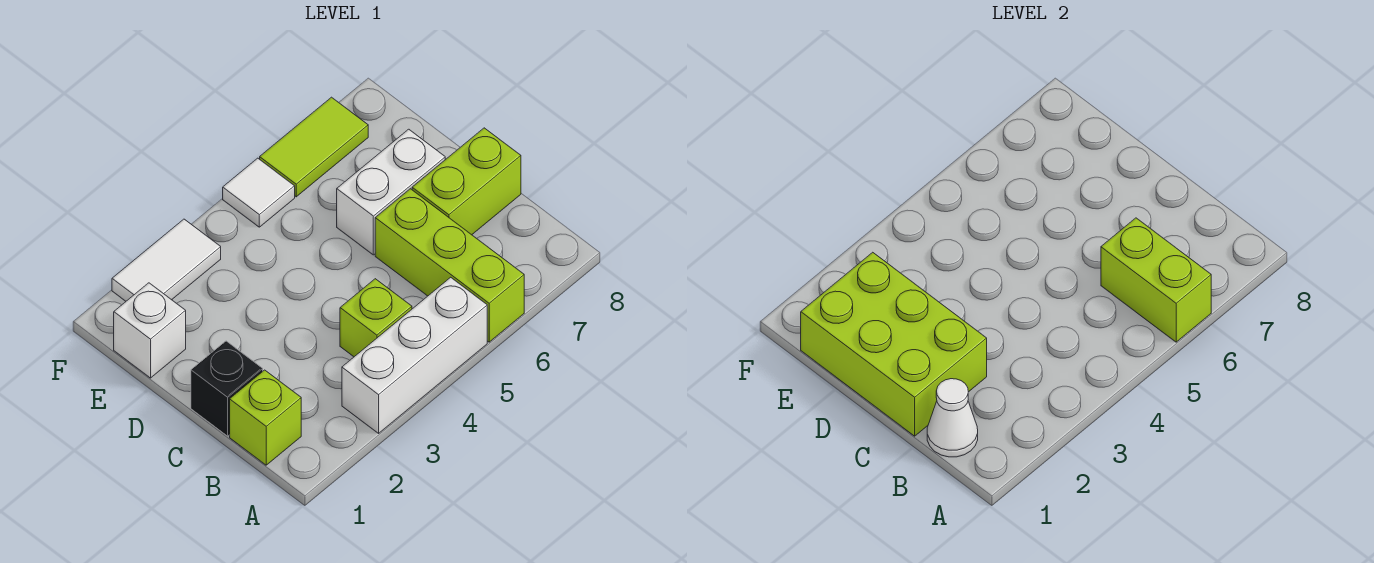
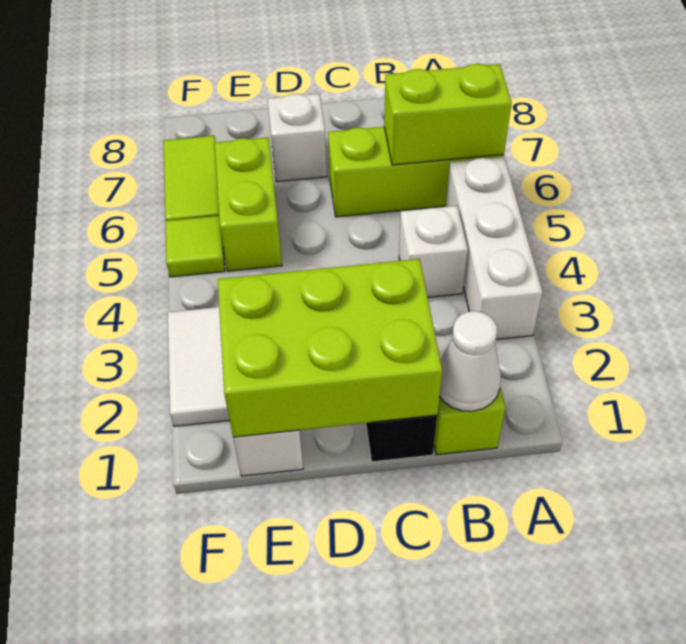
lime 1x1 brick [340,279,412,357] -> white 1x1 brick [399,206,468,297]
lime 1x2 brick [412,128,521,235] -> lime 1x2 brick moved to [215,137,282,271]
white 1x2 brick [337,129,445,255] -> white 1x1 brick [268,94,327,182]
white 1x1 tile [223,158,295,227] -> lime 1x1 tile [165,216,225,277]

